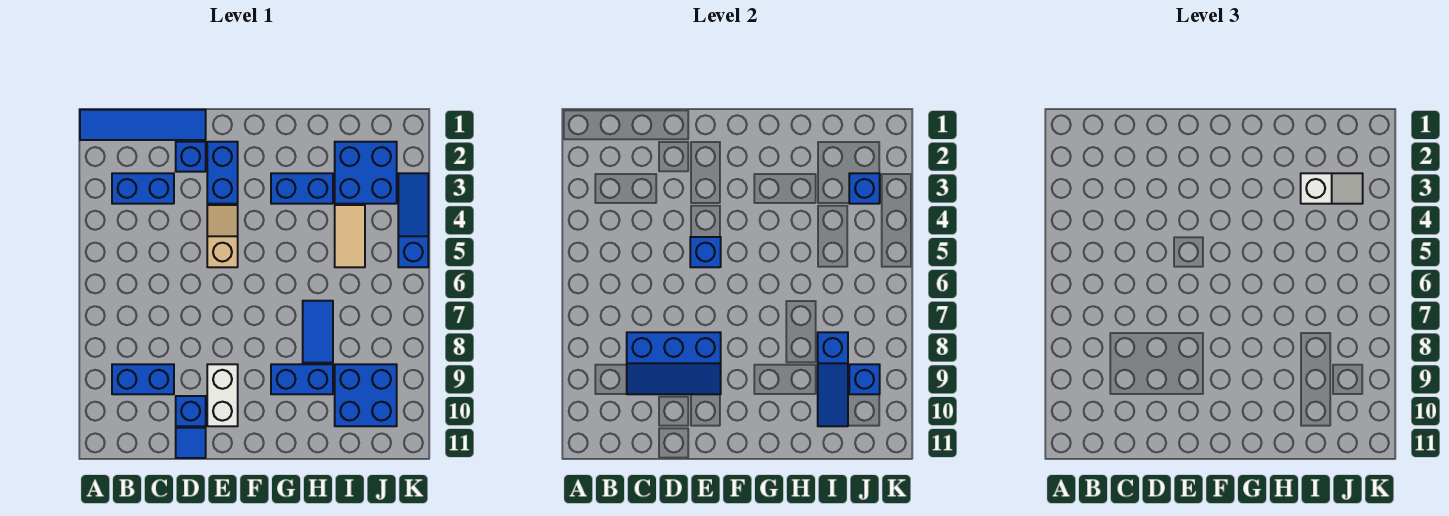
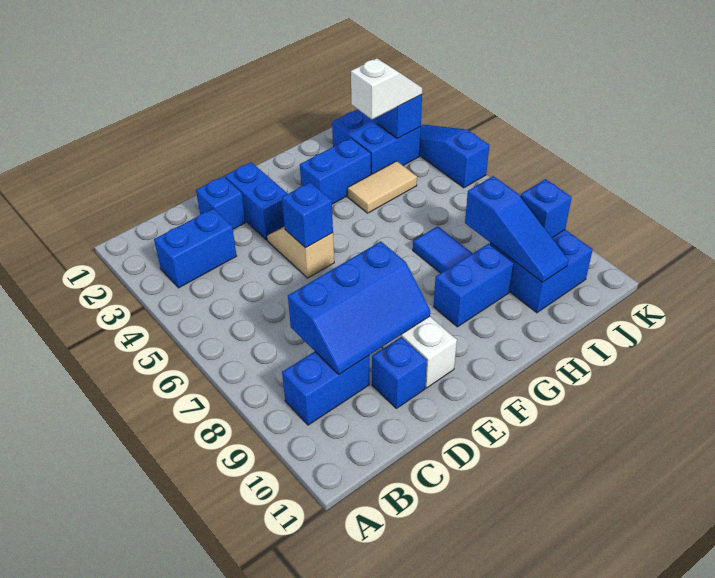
blue 1x4 tile [80,110,206,140] -> none
blue 1x1 tile [176,428,206,458] -> none
tan 1x2 tile [335,205,365,267] -> tan 1x2 tile turned to [348,161,417,213]

